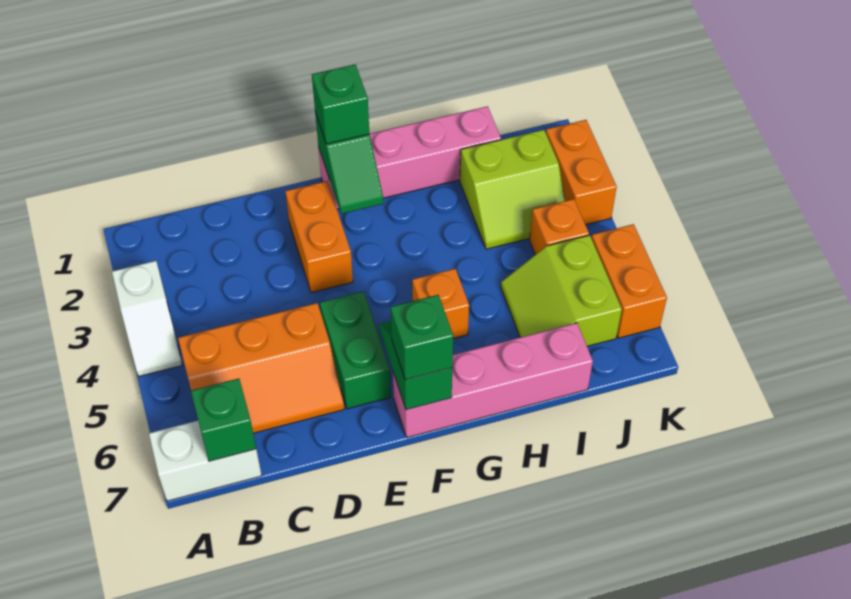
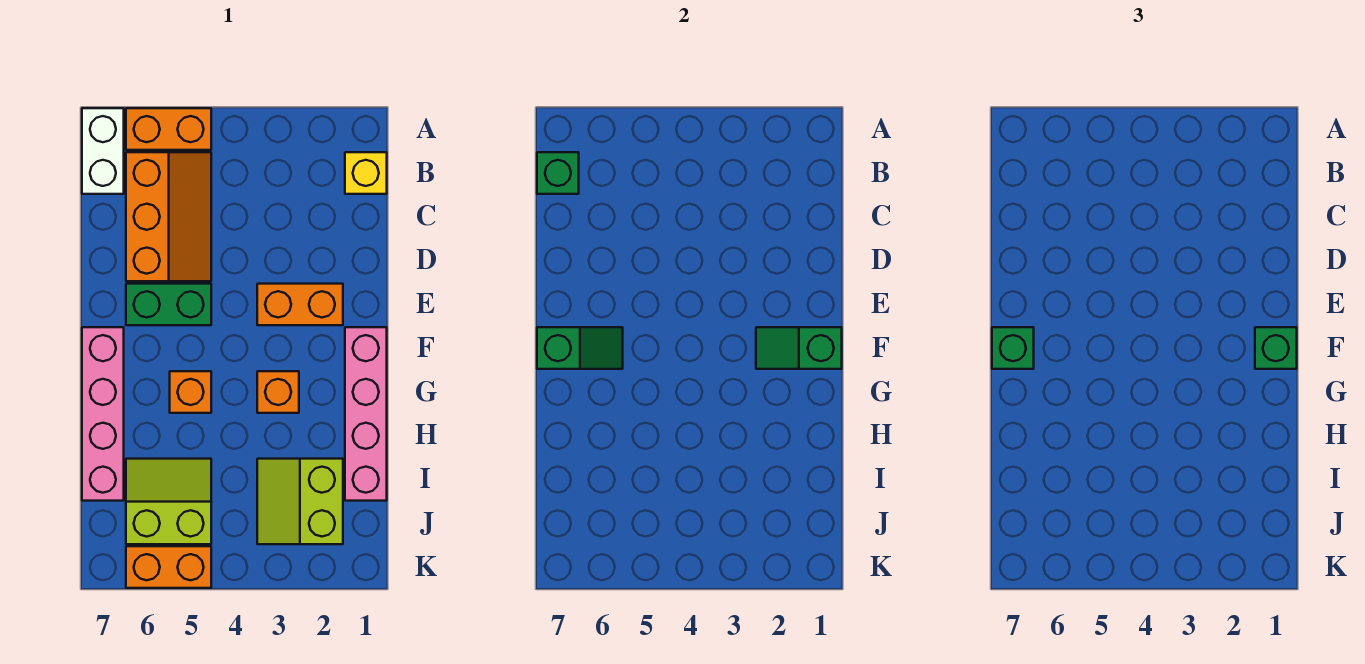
white 1x2 slope [112,261,182,377] -> none
none -> yellow 1x1 brick [345,152,387,194]
orange 2x3 slope [178,303,344,433] -> orange 2x3 slope turned to [126,152,211,281]
orange 1x1 brick [530,199,589,255] -> orange 1x1 brick moved to [257,371,299,413]
orange 1x2 brick [546,120,617,225] -> orange 1x2 brick moved to [126,108,211,150]

